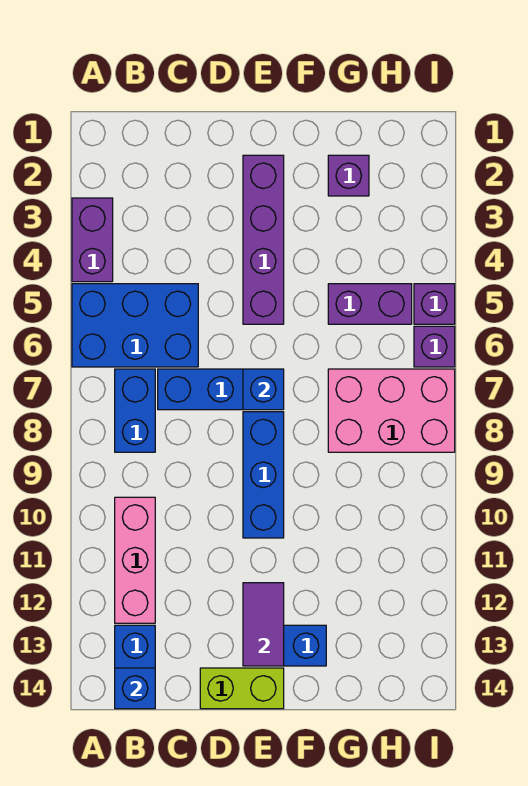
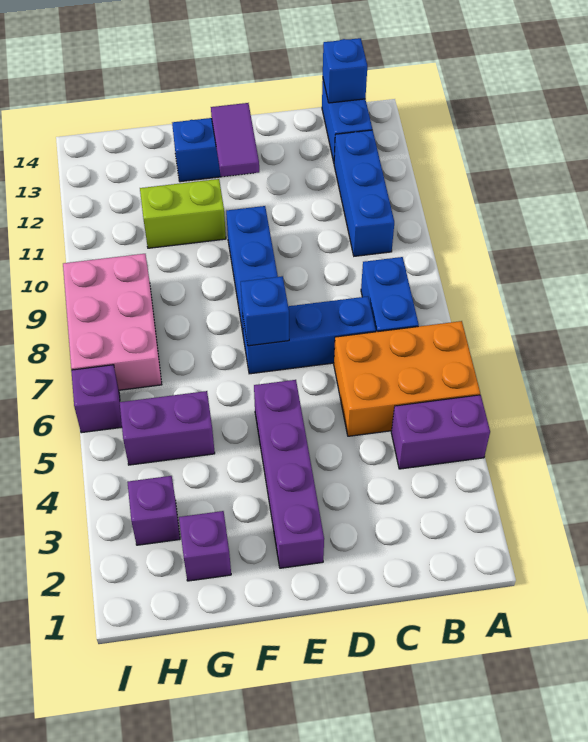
purple 1x2 brick [72,198,113,282] -> purple 1x2 brick turned to [391,395,490,469]
blue 2x3 brick [72,284,198,367] -> orange 2x3 brick [334,321,480,436]
pink 1x3 brick [115,497,155,623] -> blue 1x3 brick [334,130,394,256]
lime 1x2 brick [200,668,284,709] -> lime 1x2 brick moved to [140,179,226,248]
pink 2x3 brick [328,369,455,452] -> pink 2x3 brick turned to [63,254,162,390]
purple 1x1 brick [414,284,455,324] -> purple 1x1 brick moved to [127,476,180,545]

